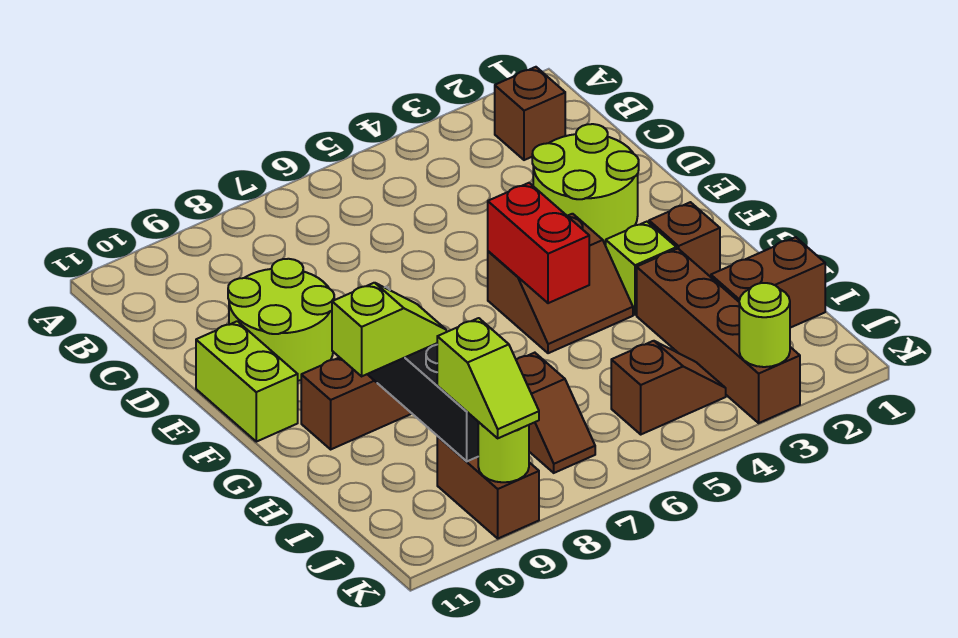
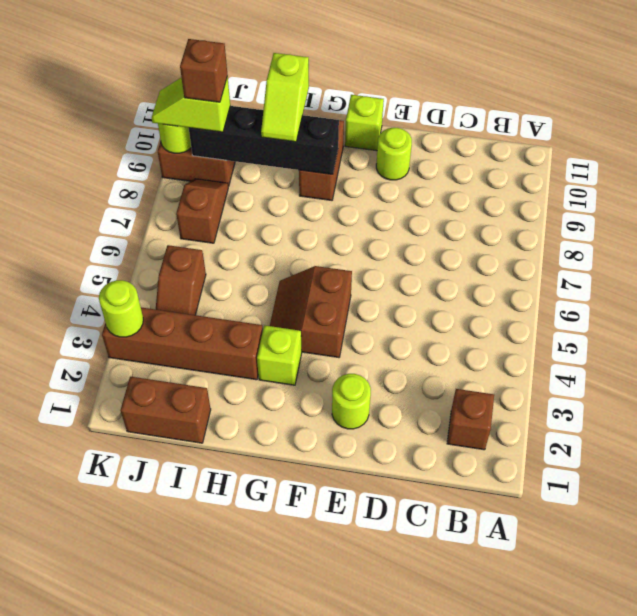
lime 2x2 round brick [532,124,639,245] -> lime 1x1 round brick [332,374,371,429]
lime 2x2 round brick [228,259,334,381] -> lime 1x1 round brick [376,128,412,180]
lime 1x2 brick [196,321,298,442] -> lime 1x1 brick [345,95,384,151]
red 1x2 brick [488,183,589,303] -> none
brown 1x1 brick [649,202,720,277] -> brown 1x1 brick moved to [180,39,227,102]
brown 1x2 brick [711,237,825,328] -> brown 1x2 brick turned to [121,377,211,443]
brown 1x2 slope [516,353,595,473] -> brown 1x2 slope turned to [176,179,228,243]

